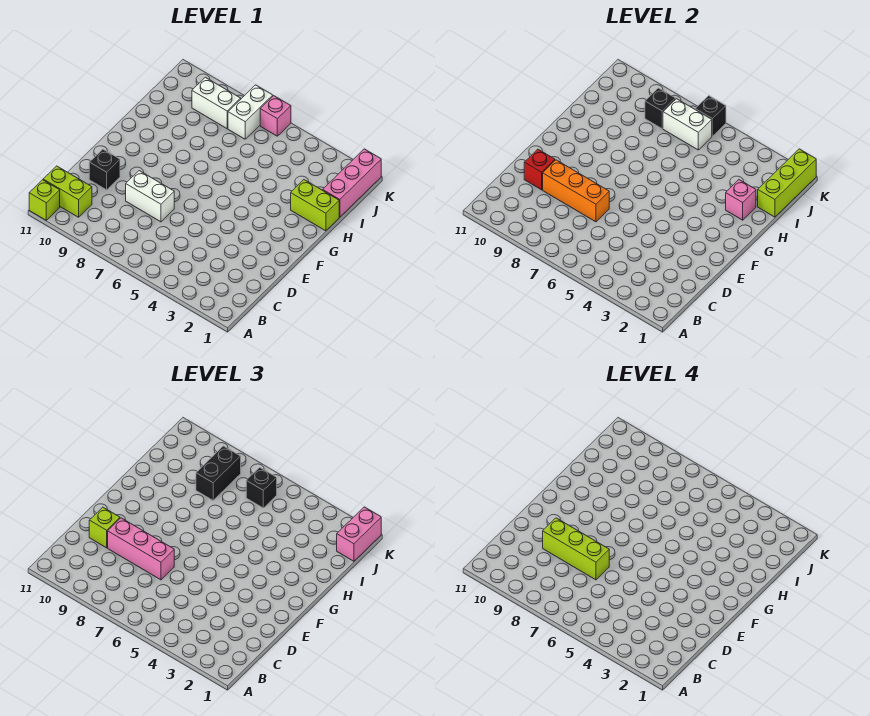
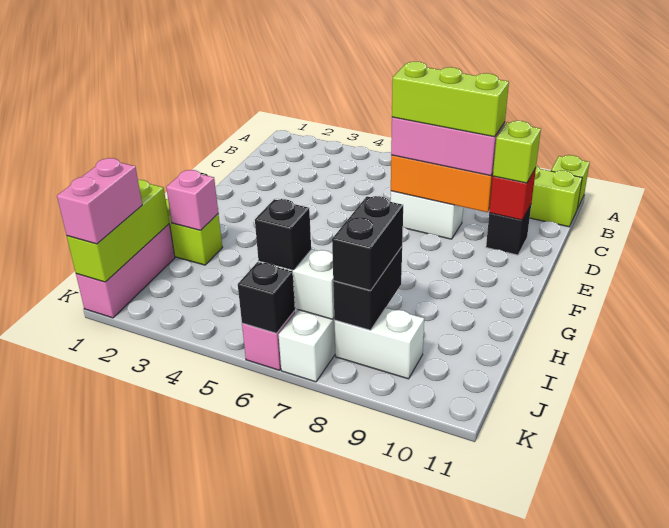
black 1x1 brick [645,88,676,129] -> black 1x2 brick [333,247,402,330]

